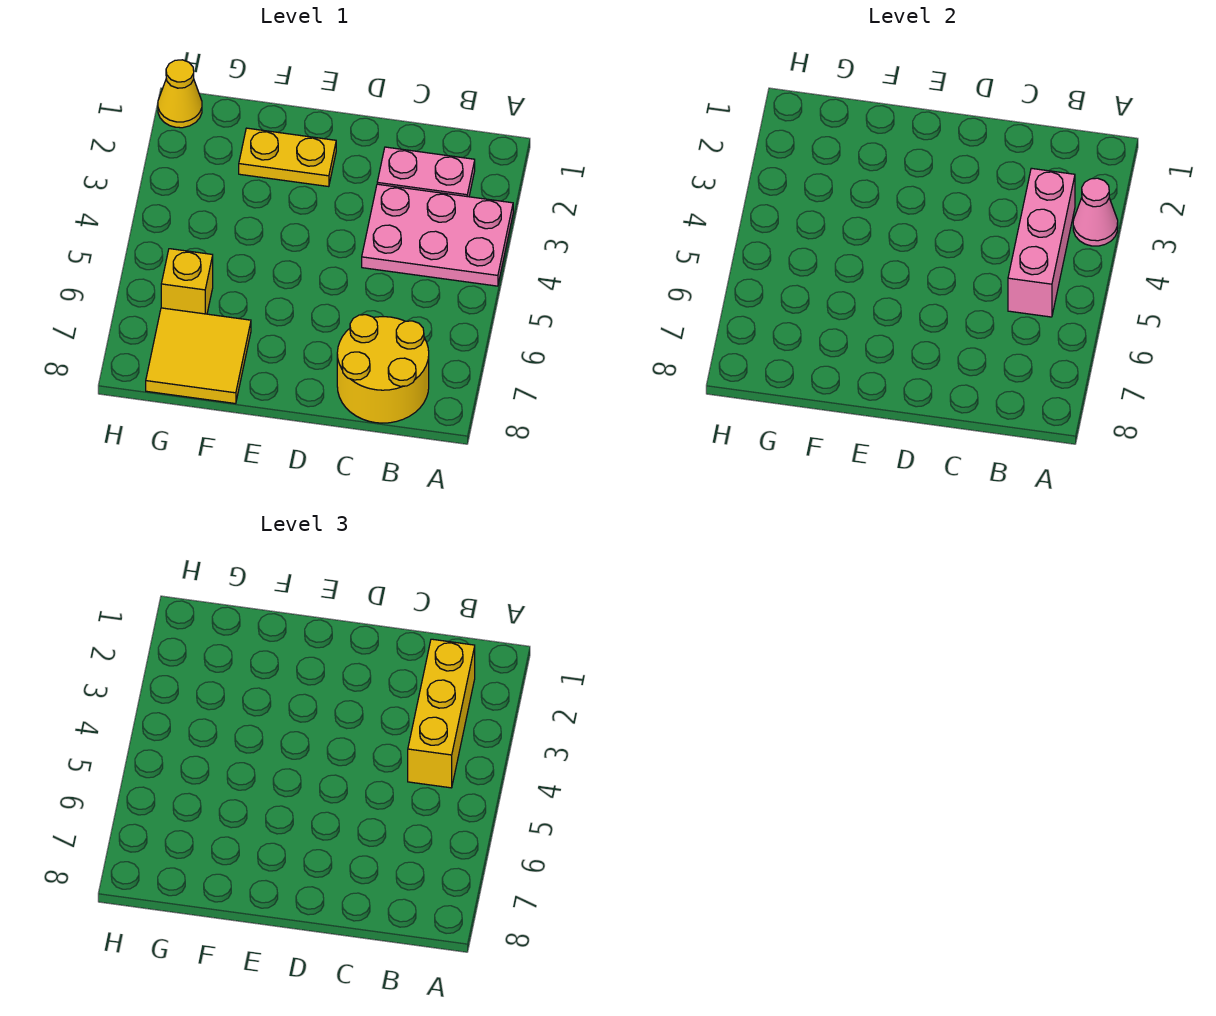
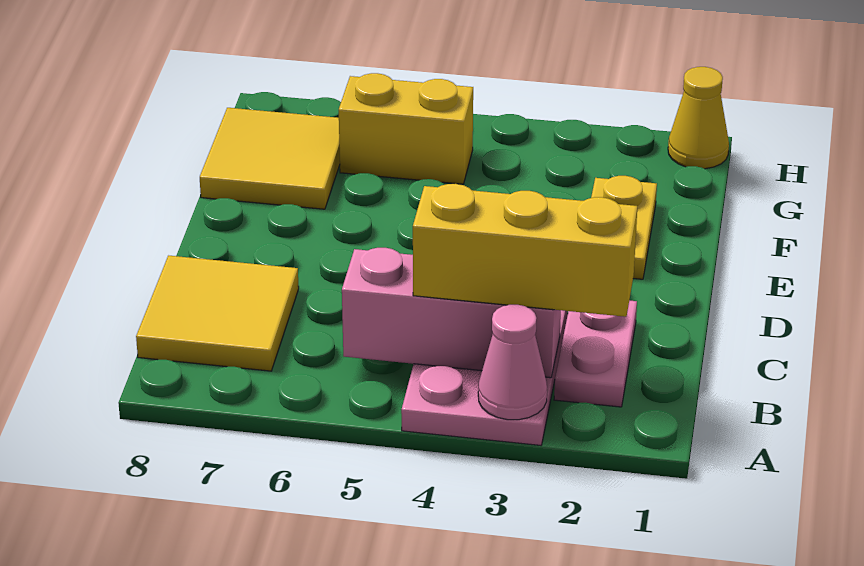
yellow 2x2 round brick [337,315,429,423] -> yellow 2x2 tile [136,256,299,371]
yellow 1x1 brick [161,249,213,314] -> yellow 1x2 brick [339,73,473,184]

